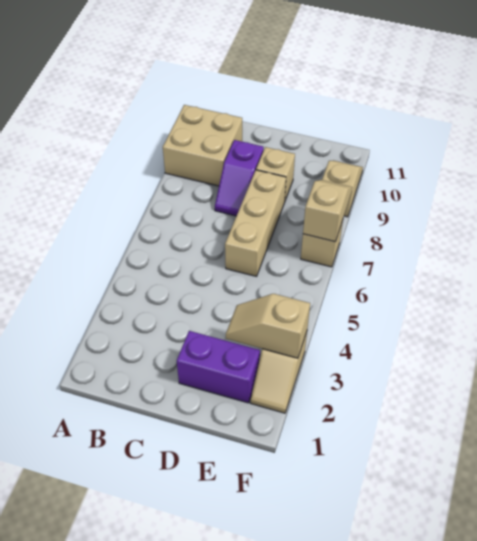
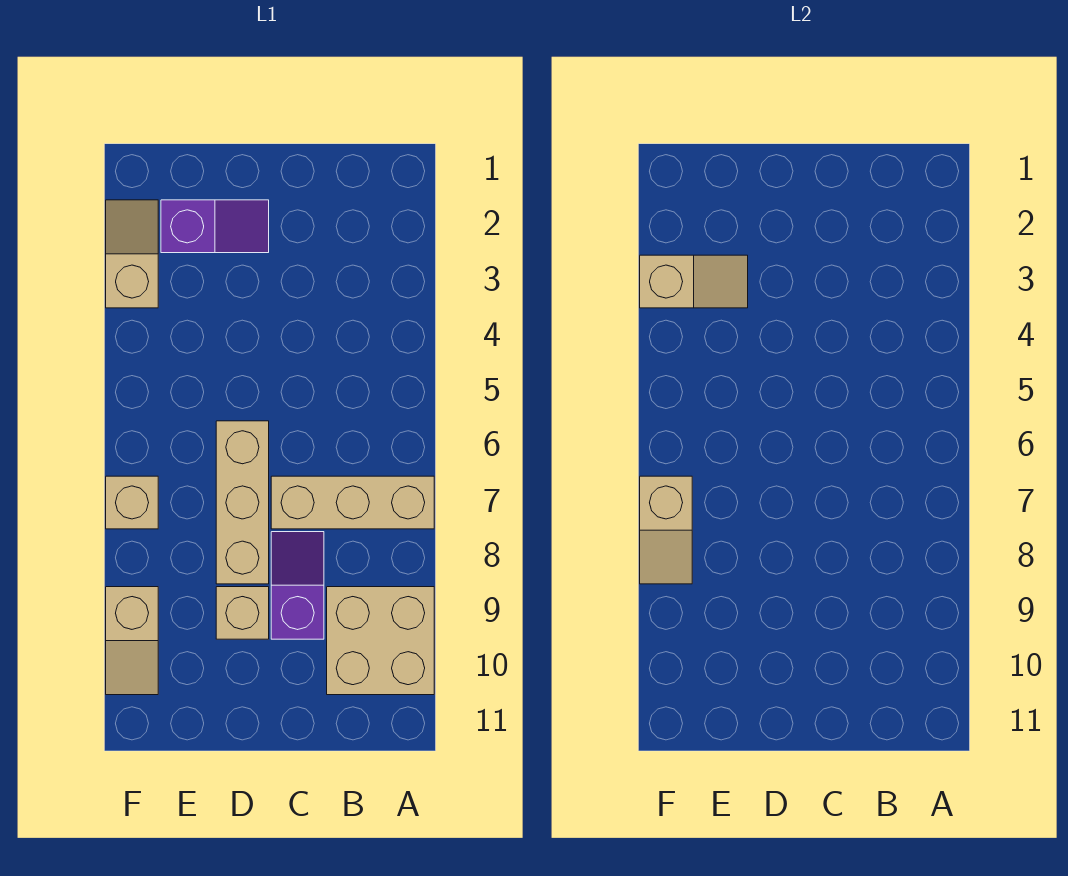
none -> tan 1x3 brick [271,476,434,529]
purple 1x2 brick [177,331,260,403] -> purple 1x2 slope [161,200,269,253]

